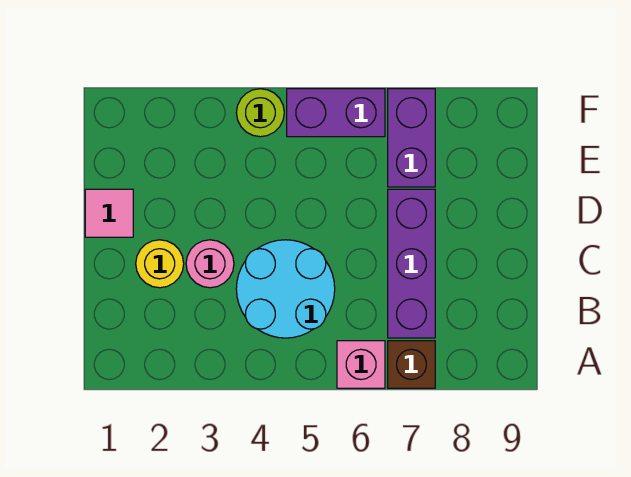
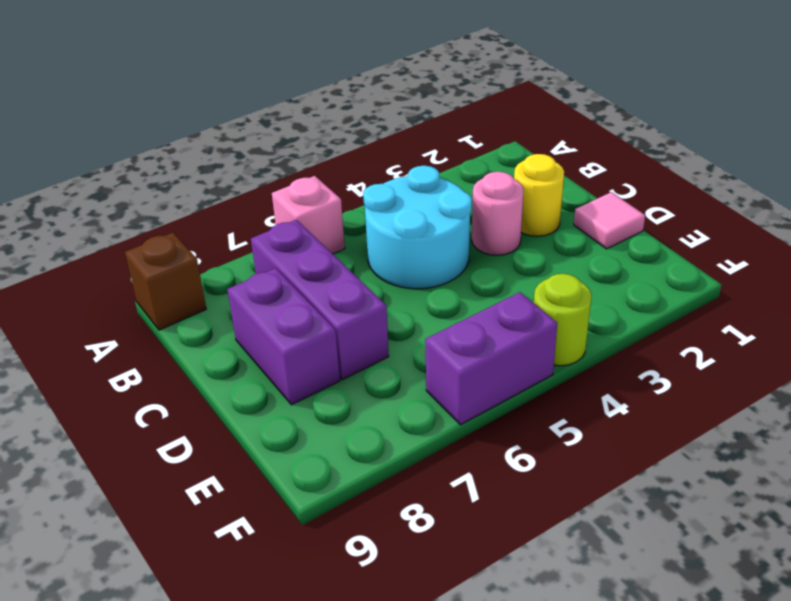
brown 1x1 brick [388,341,435,388] -> brown 1x1 brick moved to [125,233,206,330]
purple 1x2 brick [388,89,435,187] -> purple 1x2 brick moved to [227,268,340,405]

